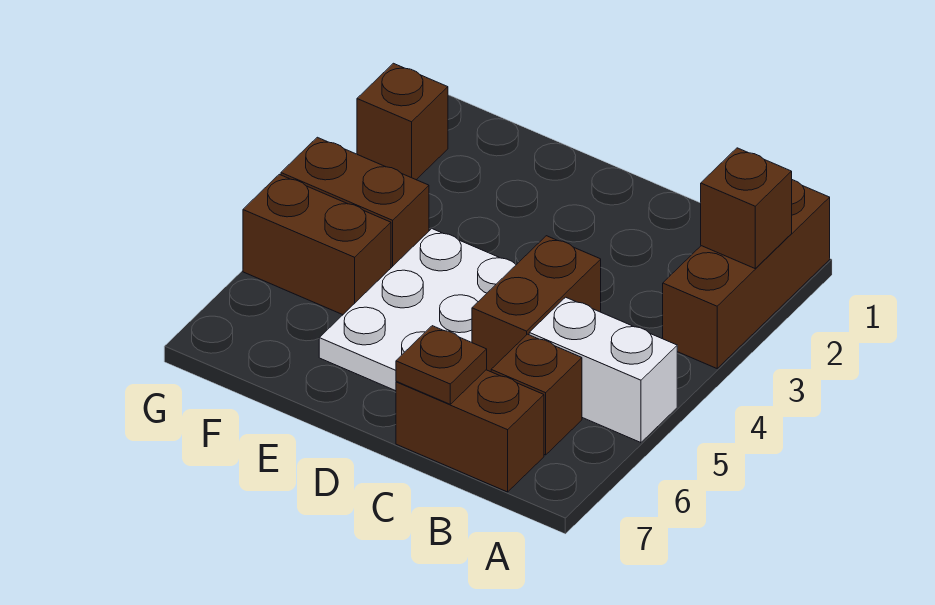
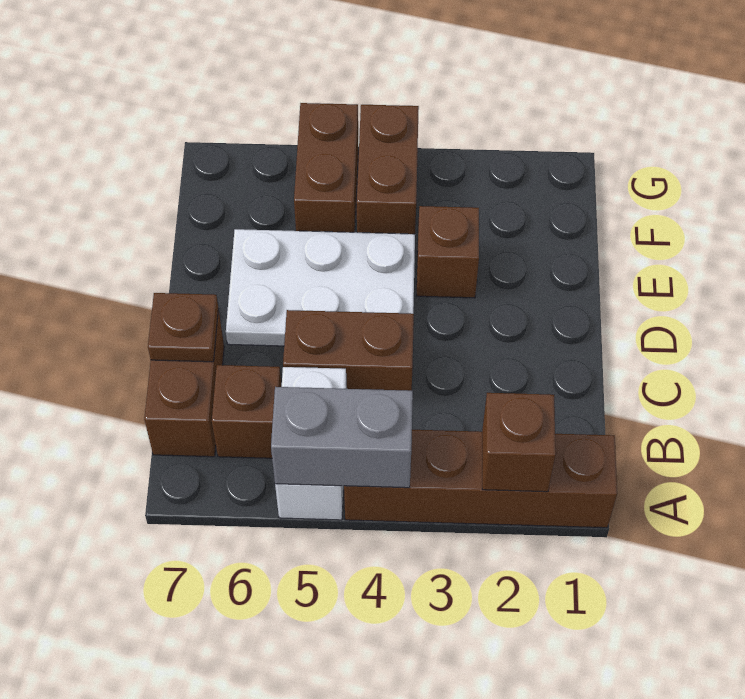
brown 1x3 brick [663,180,830,368] -> brown 1x4 brick [344,430,617,528]
none -> grey 1x2 brick [271,387,413,488]
brown 1x1 brick [357,63,448,180] -> brown 1x1 brick moved to [417,206,479,298]

